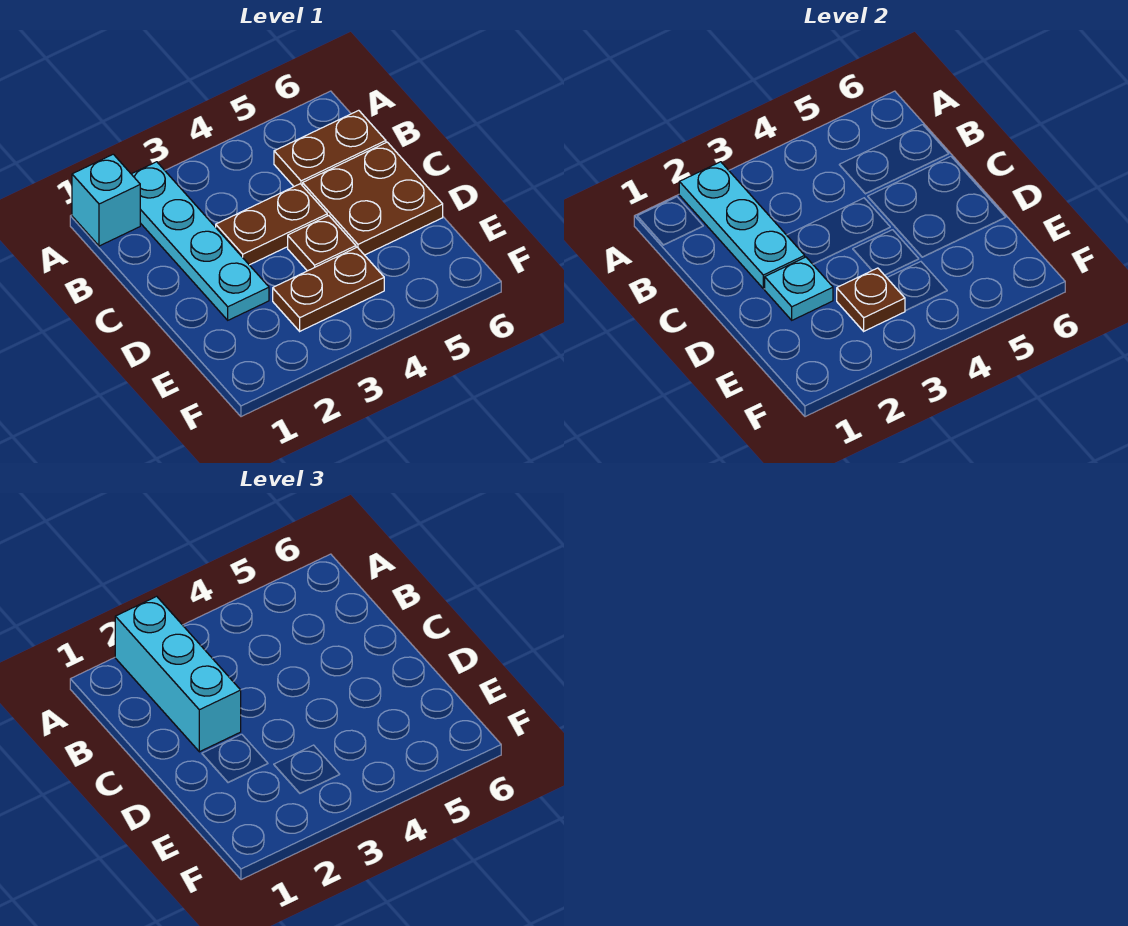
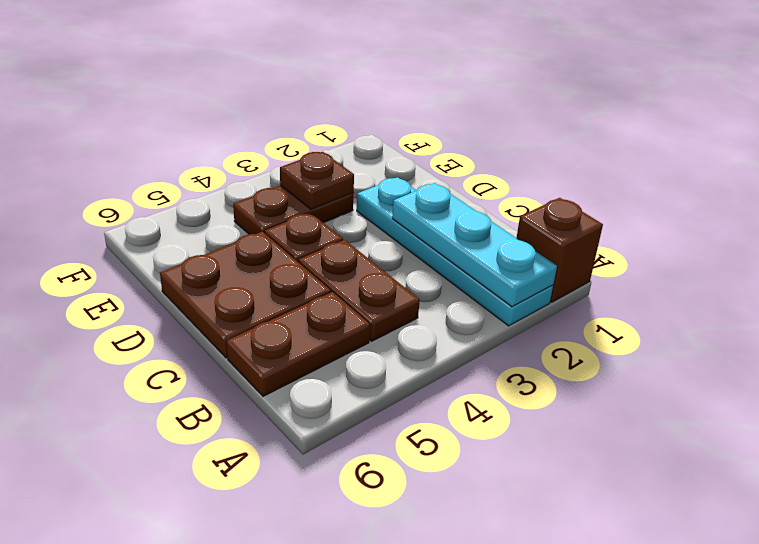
cyan 1x1 brick [72,154,140,246] -> brown 1x1 brick [517,198,603,302]
cyan 1x3 brick [115,596,241,752] -> none
brown 1x2 plate [216,184,327,265] -> brown 1x2 plate turned to [299,240,420,341]
cyan 1x1 plate [764,257,833,320] -> none

